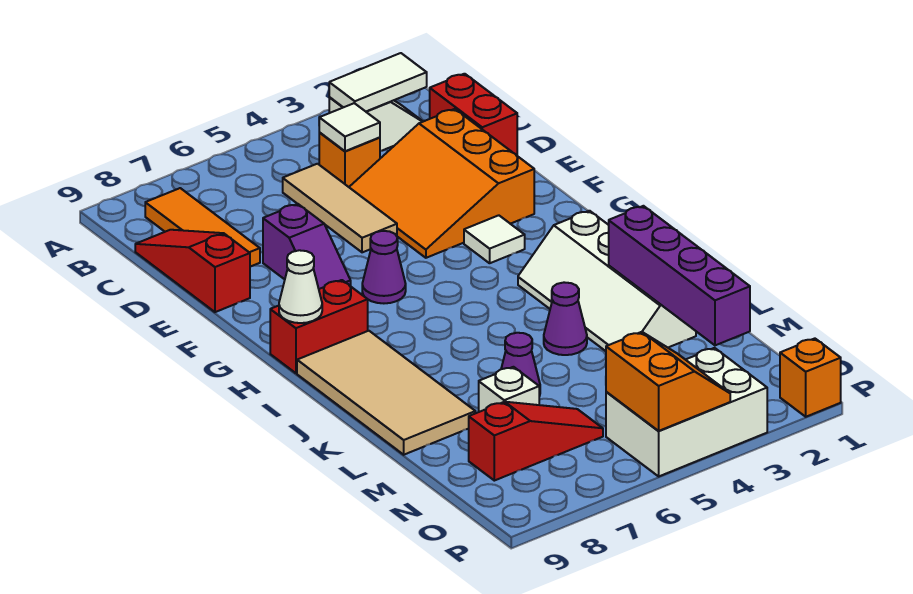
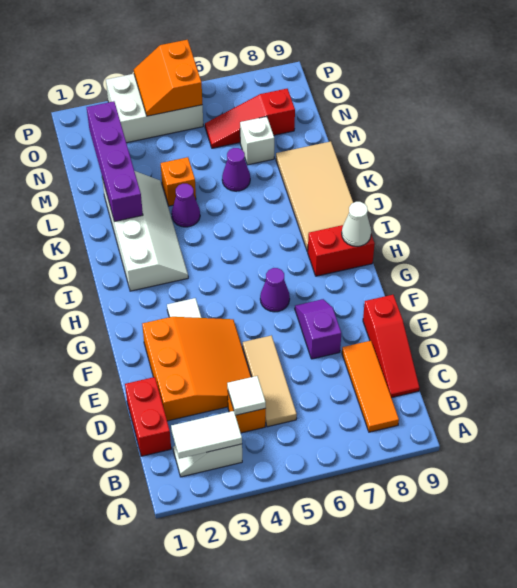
orange 1x1 brick [780,339,841,417] -> orange 1x1 brick moved to [161,157,196,206]

